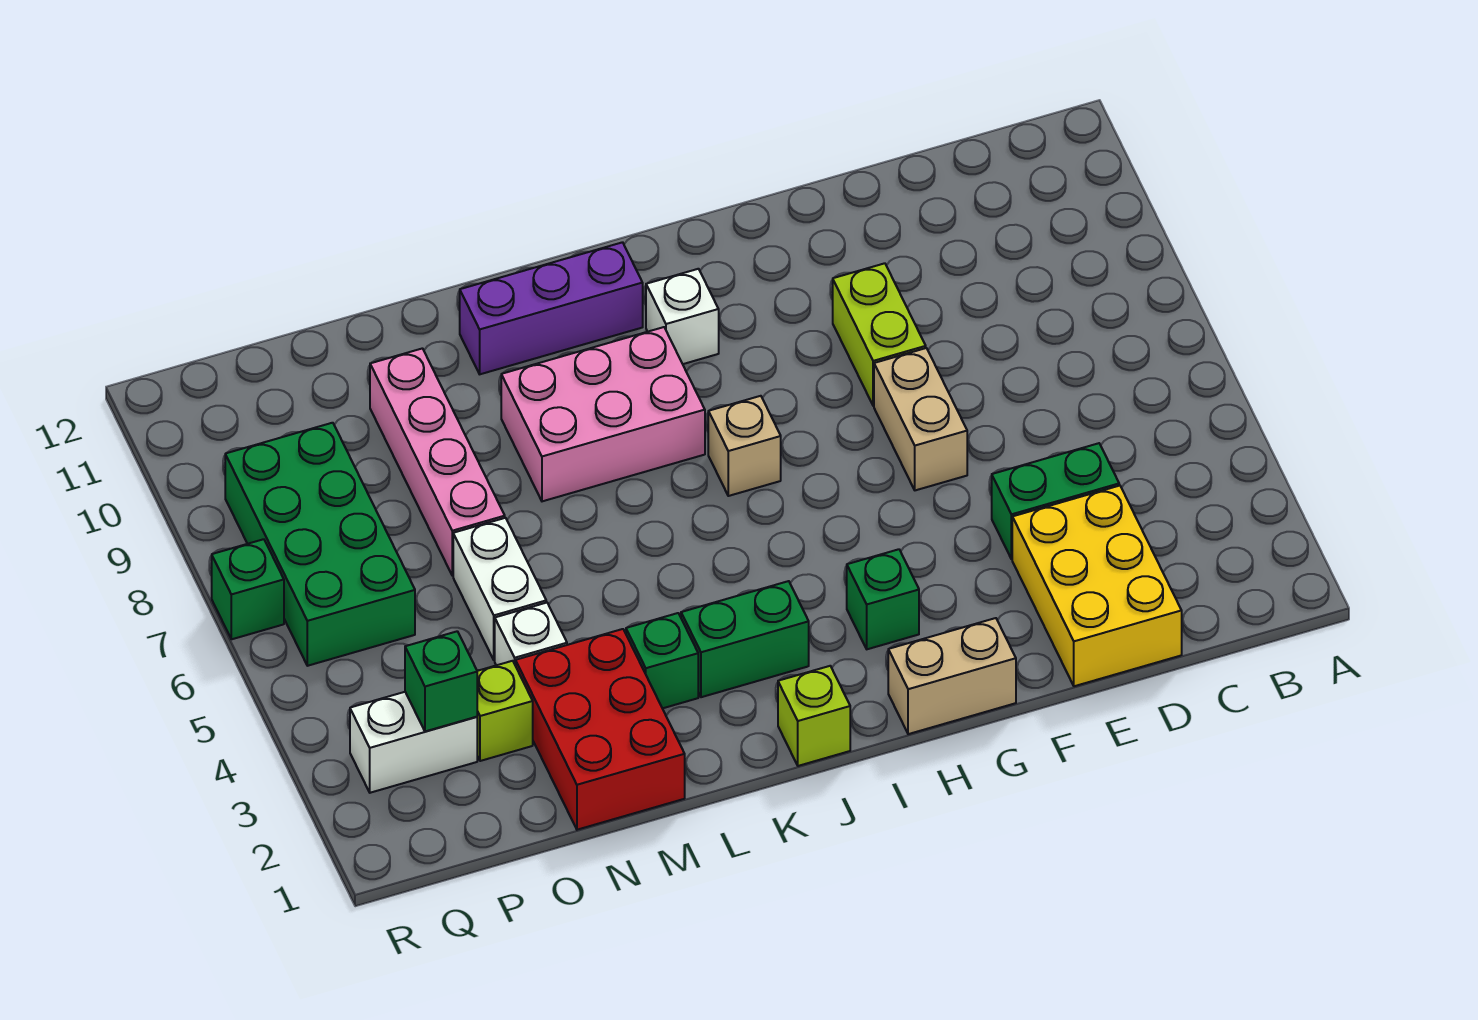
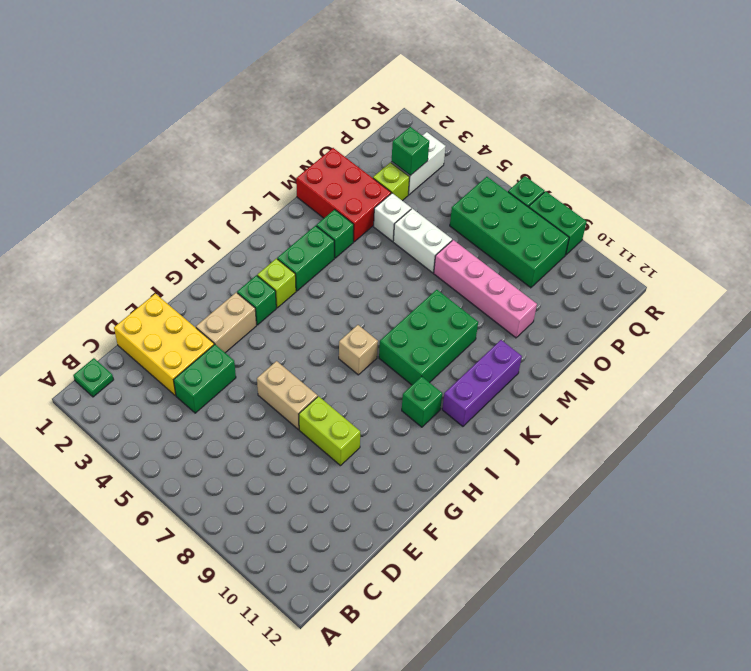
none -> green 1x1 plate [73,358,114,397]
tan 1x2 brick [888,618,1016,734] -> tan 1x2 brick moved to [196,292,256,353]
white 1x1 brick [646,269,719,364] -> green 1x1 brick [402,376,442,427]
lime 1x1 brick [778,666,850,766] -> lime 1x1 brick moved to [257,259,296,308]
pink 2x3 brick [501,327,705,501] -> green 2x3 brick [379,290,478,385]
none -> green 1x2 brick [529,191,587,255]

